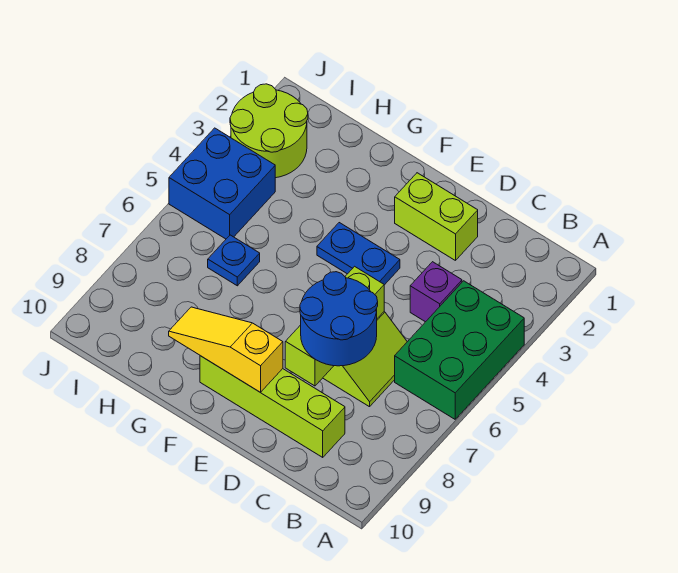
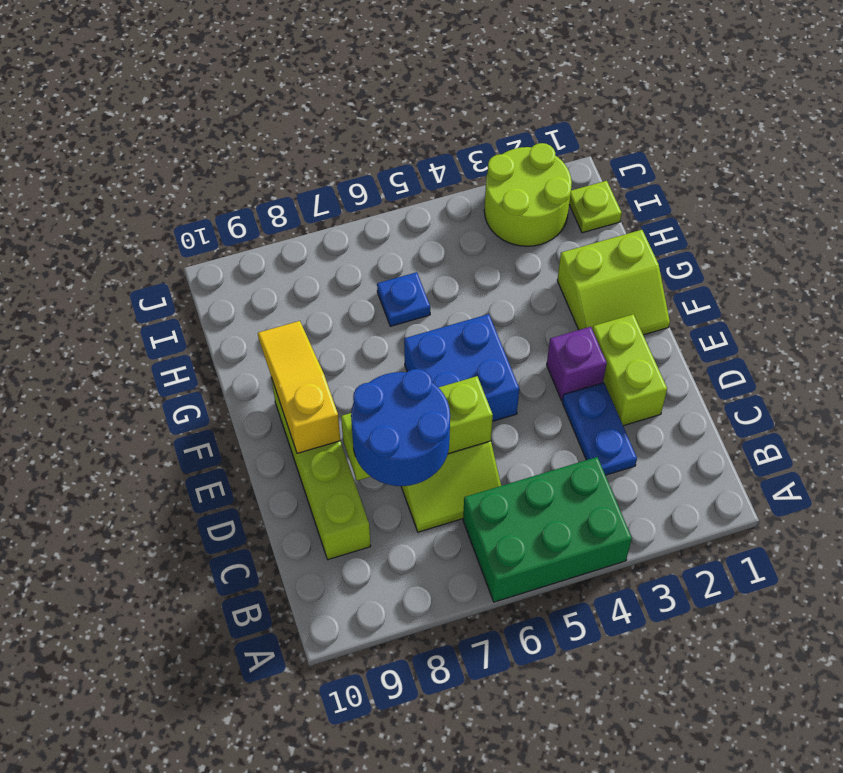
purple 1x1 brick [410,262,462,322] -> purple 1x1 brick moved to [547,327,607,401]
blue 1x2 plate [317,223,400,285] -> blue 1x2 plate moved to [562,383,637,475]
none -> lime 2x2 slope [557,230,670,335]
none -> lime 1x1 plate [569,181,622,233]
blue 2x2 brick [169,128,275,239] -> blue 2x2 brick moved to [404,314,519,421]

